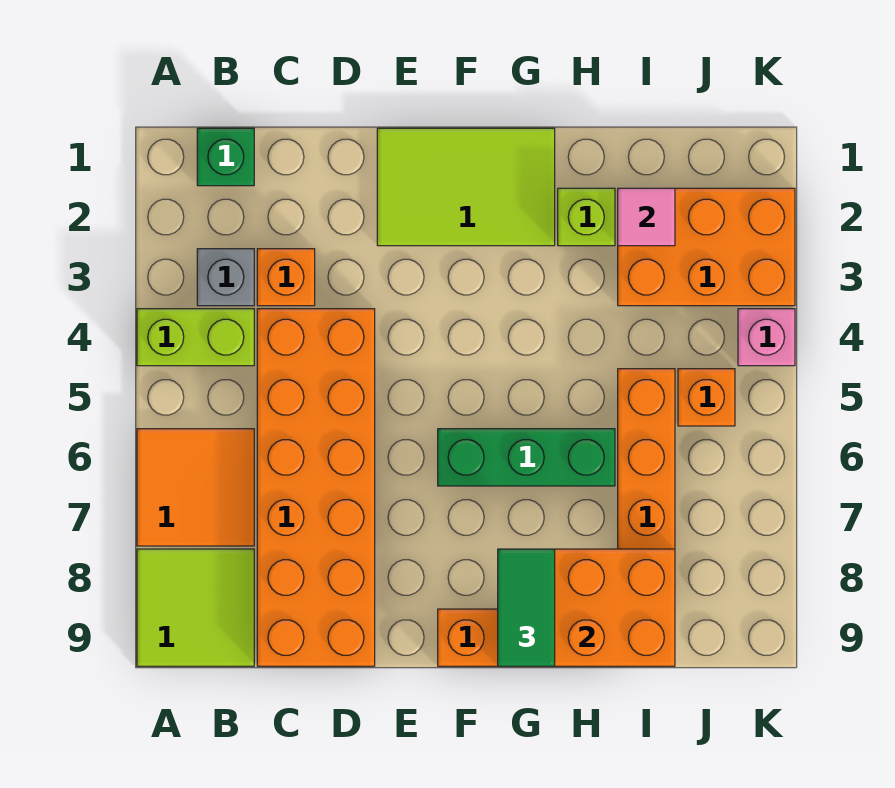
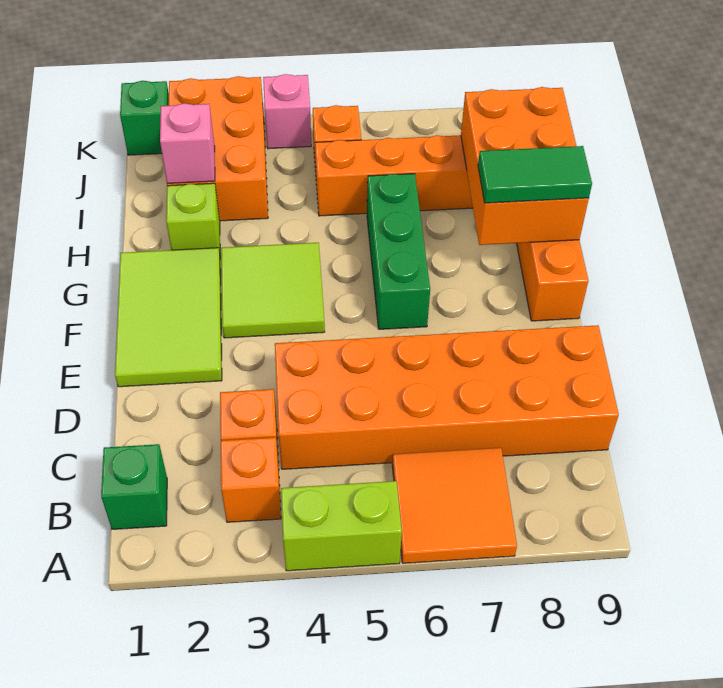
lime 1x2 brick [137,309,254,366] -> lime 1x2 brick turned to [281,481,402,571]
lime 2x2 tile [137,549,254,666] -> lime 2x2 tile moved to [221,243,325,338]
grey 1x1 brick [197,249,254,306] -> orange 1x1 brick [221,437,281,522]
pink 1x1 tile [618,188,675,246] -> pink 1x1 brick [160,103,215,183]
none -> green 1x1 brick [120,81,169,155]

